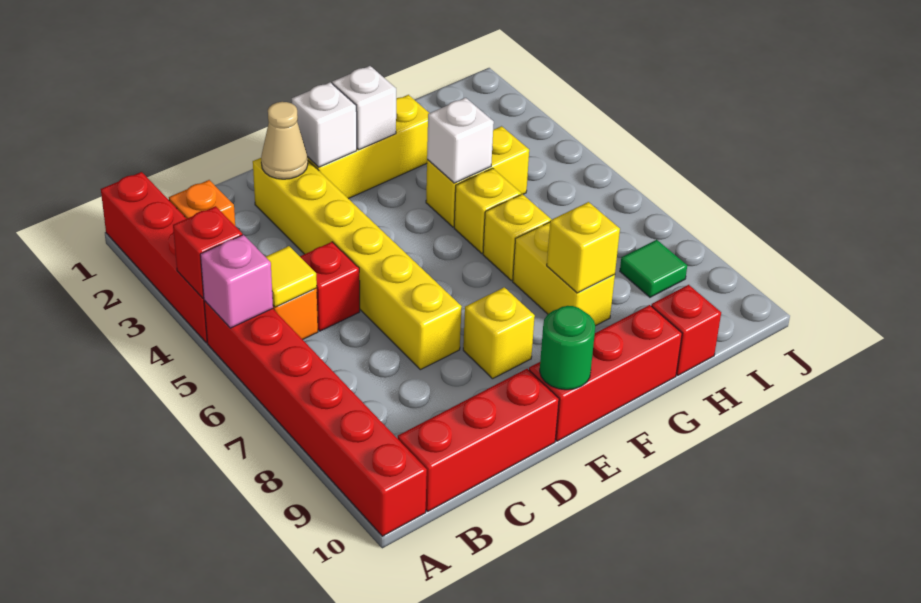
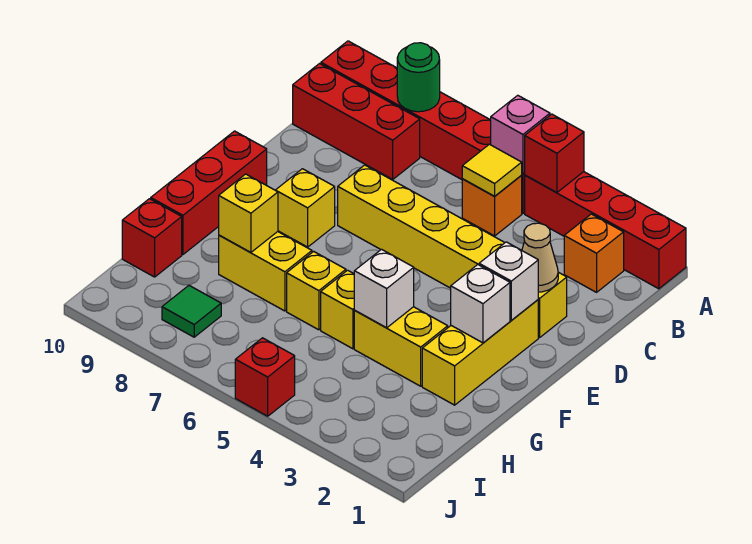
red 1x3 brick [398,369,559,511] -> red 1x3 brick turned to [293,63,420,179]
red 1x1 brick [300,242,360,331] -> red 1x1 brick moved to [235,338,295,416]
green 1x1 round brick [540,306,595,390] -> green 1x1 round brick moved to [397,43,440,112]
yellow 1x2 brick [426,126,529,227] -> yellow 1x2 brick turned to [354,307,448,386]

